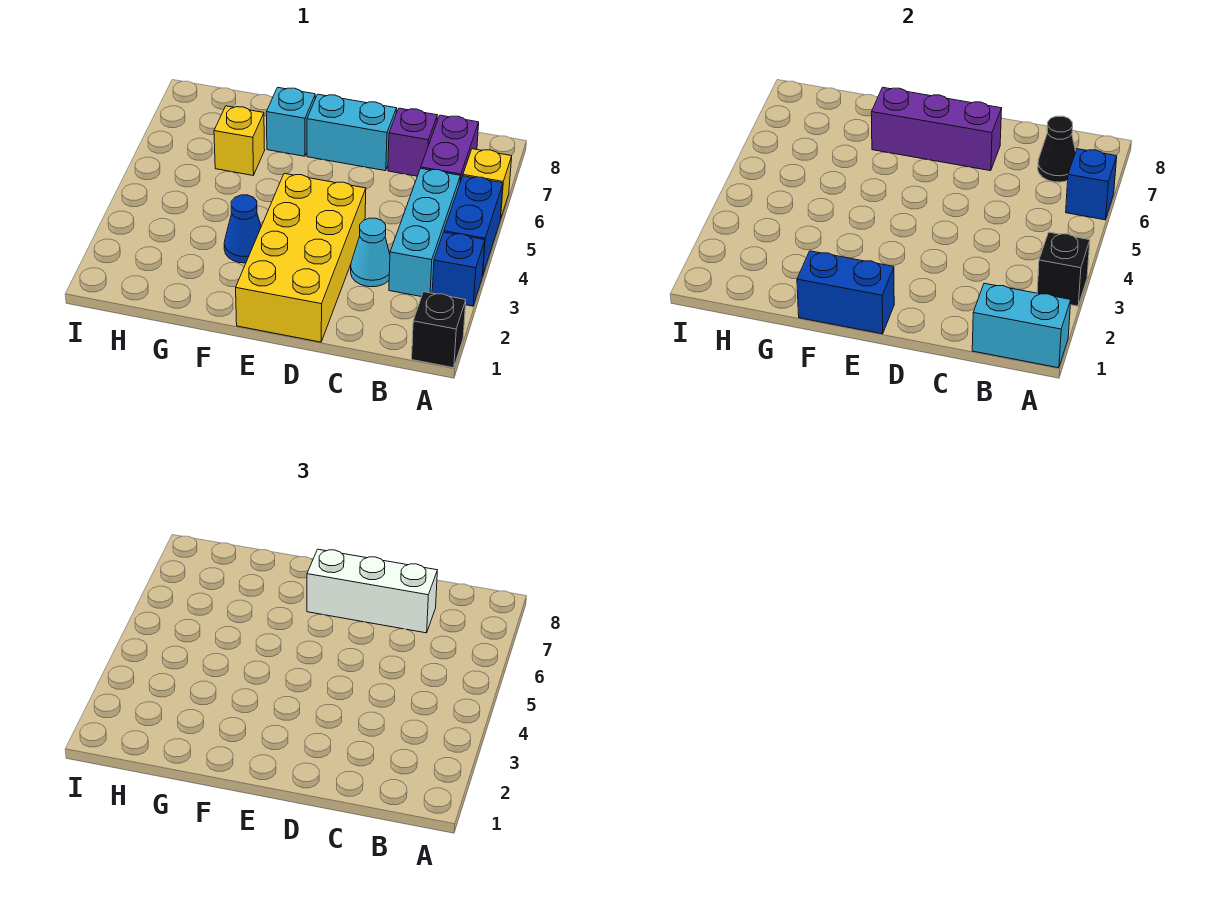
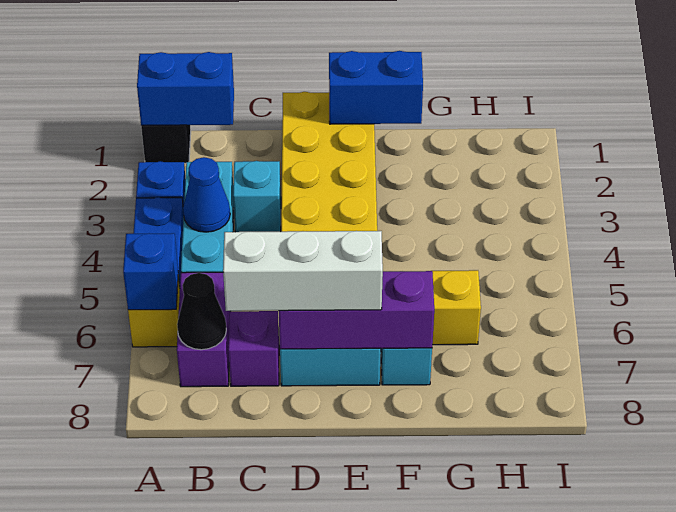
cyan 1x2 brick [972,283,1071,368] -> blue 1x2 brick [137,52,234,125]
black 1x1 brick [1037,232,1090,306] -> none
cyan 1x1 cone [351,218,390,287] -> cyan 1x1 brick [233,161,281,232]
blue 1x1 cone [224,195,261,263] -> blue 1x1 cone moved to [183,157,230,232]

